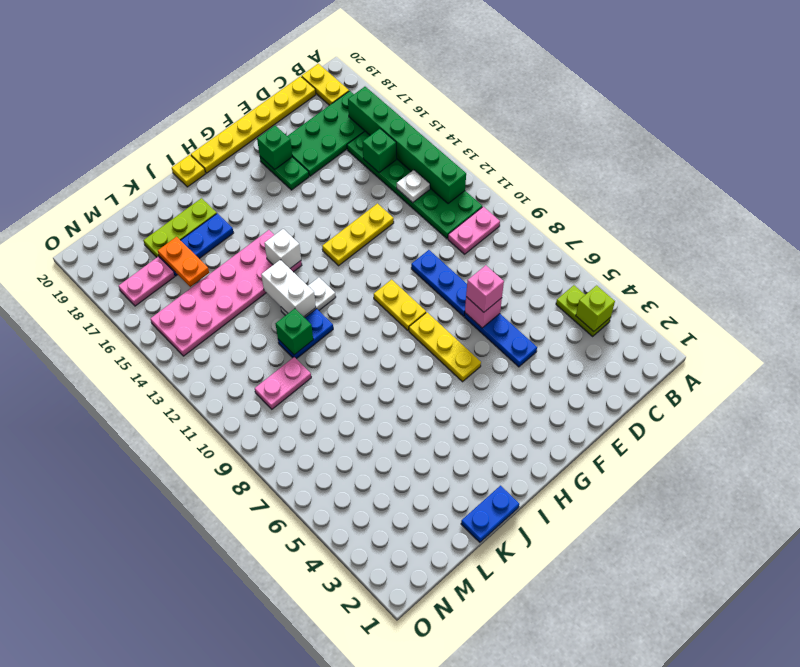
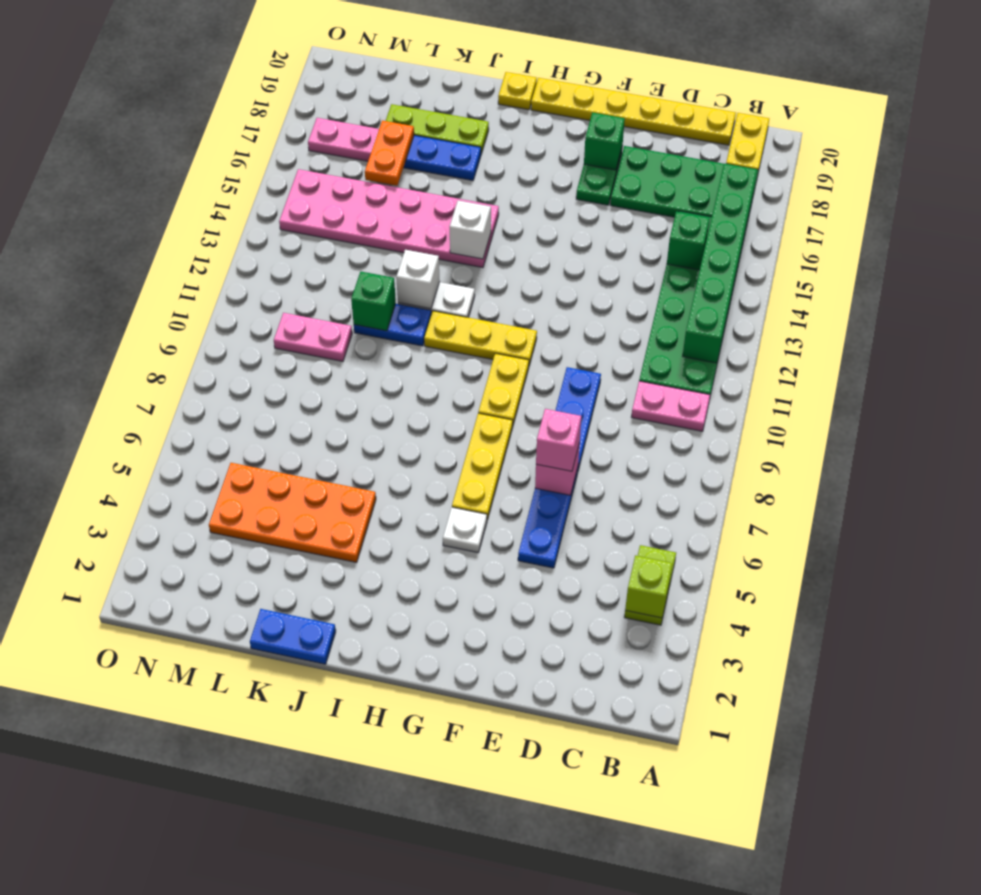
white 1x1 plate [397,170,430,203] -> white 1x1 plate moved to [443,507,487,553]
yellow 1x3 plate [322,204,394,266] -> yellow 1x3 plate moved to [424,311,537,365]
none -> orange 2x4 plate [209,463,376,562]
white 1x2 brick [261,260,316,317] -> white 1x1 brick [396,250,440,309]

